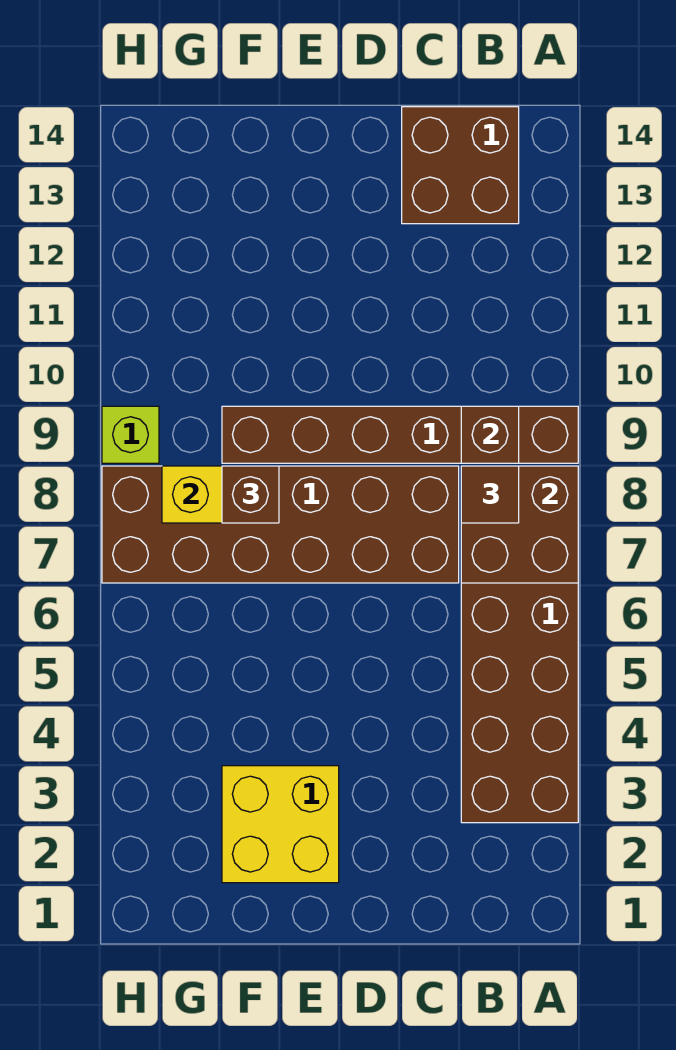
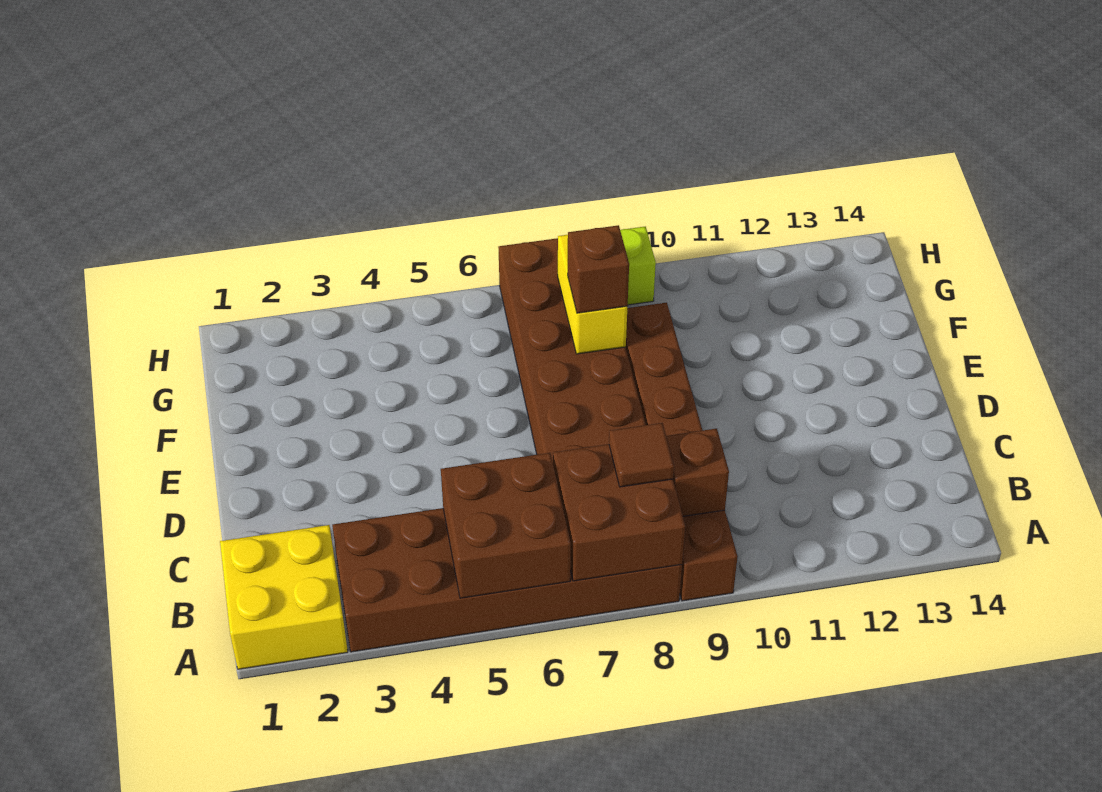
brown 2x2 brick [402,107,519,224] -> brown 2x2 brick moved to [441,453,571,598]
yellow 2x2 brick [222,766,339,883] -> yellow 2x2 brick moved to [220,525,348,669]

